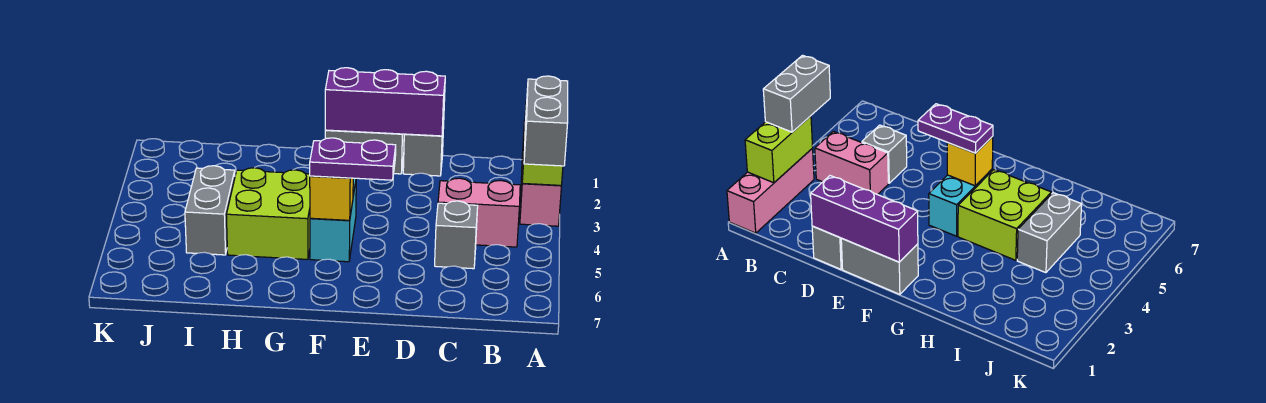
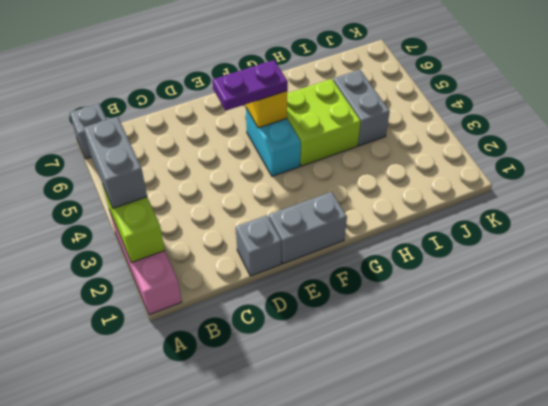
pink 1x2 brick [438,178,520,247] -> none
grey 1x1 brick [435,201,478,269] -> grey 1x1 brick moved to [70,103,107,159]
purple 1x3 brick [325,68,445,136] -> none

